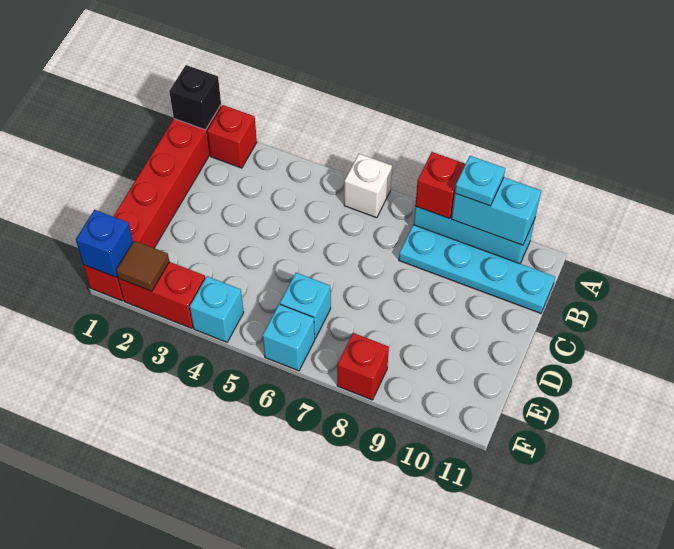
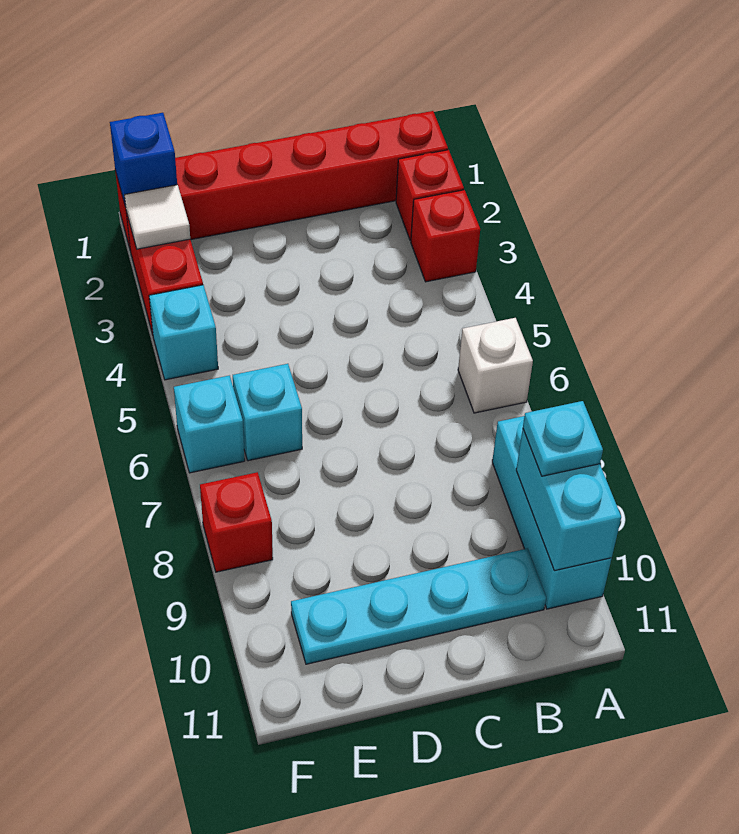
black 1x1 brick [169,65,221,130] -> none
red 1x1 brick [415,152,465,218] -> red 1x1 brick moved to [411,190,480,282]
cyan 1x4 plate [399,225,555,313] -> cyan 1x4 plate turned to [291,548,546,664]
brown 1x1 tile [116,241,169,291] -> white 1x1 tile [124,185,190,249]

